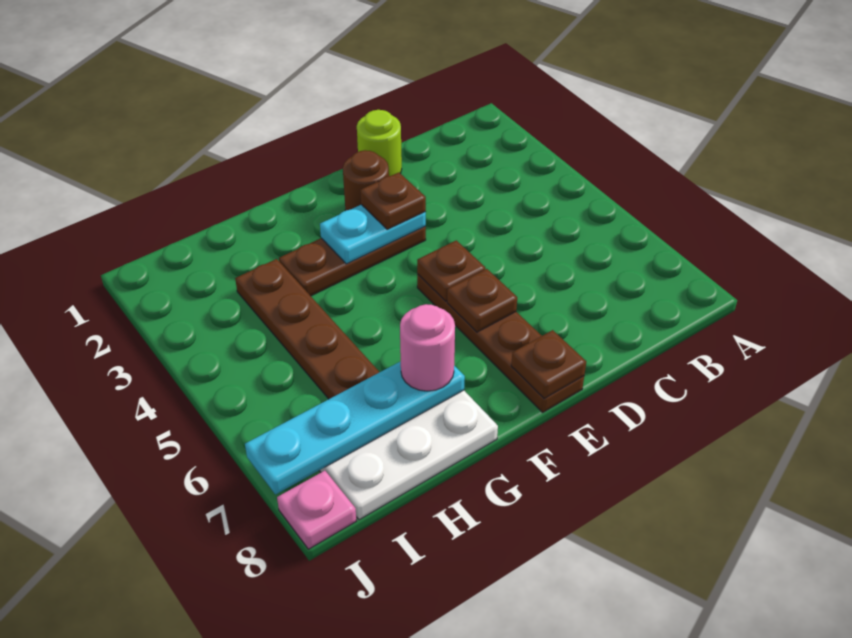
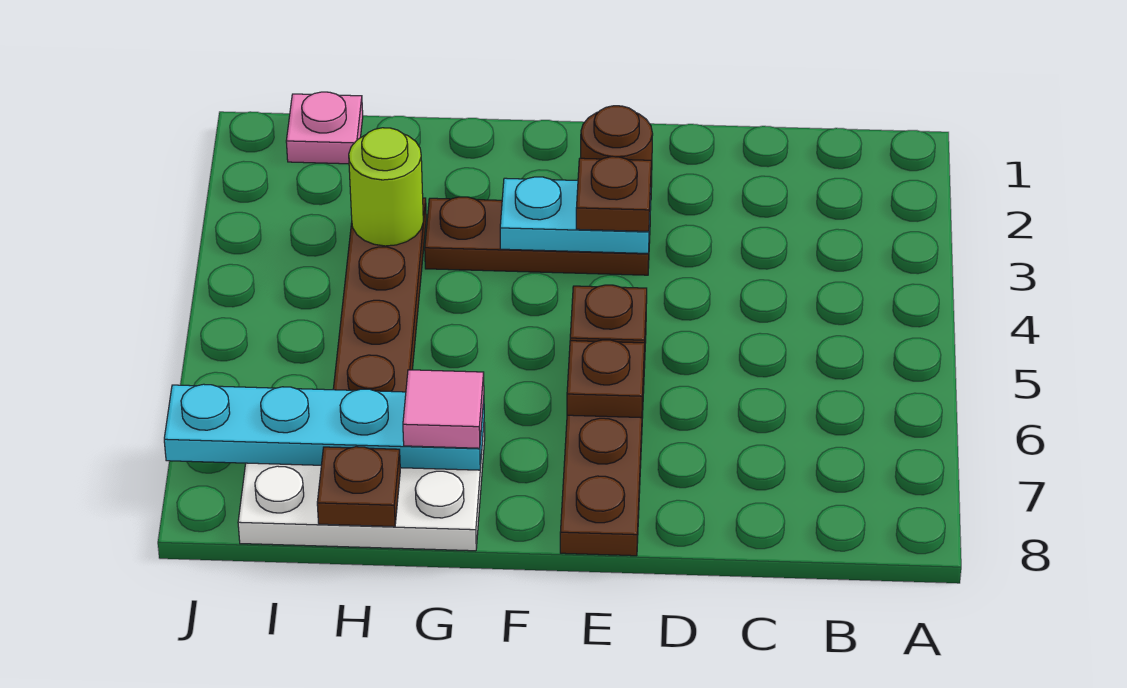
lime 1x1 round brick [357,110,402,176] -> lime 1x1 round brick moved to [349,128,423,246]
brown 1x1 plate [511,330,586,399] -> brown 1x1 plate moved to [317,447,400,527]
pink 1x1 round brick [400,304,455,391] -> pink 1x1 tile [403,370,484,448]
pink 1x1 plate [277,471,356,549] -> pink 1x1 plate moved to [286,92,363,164]

